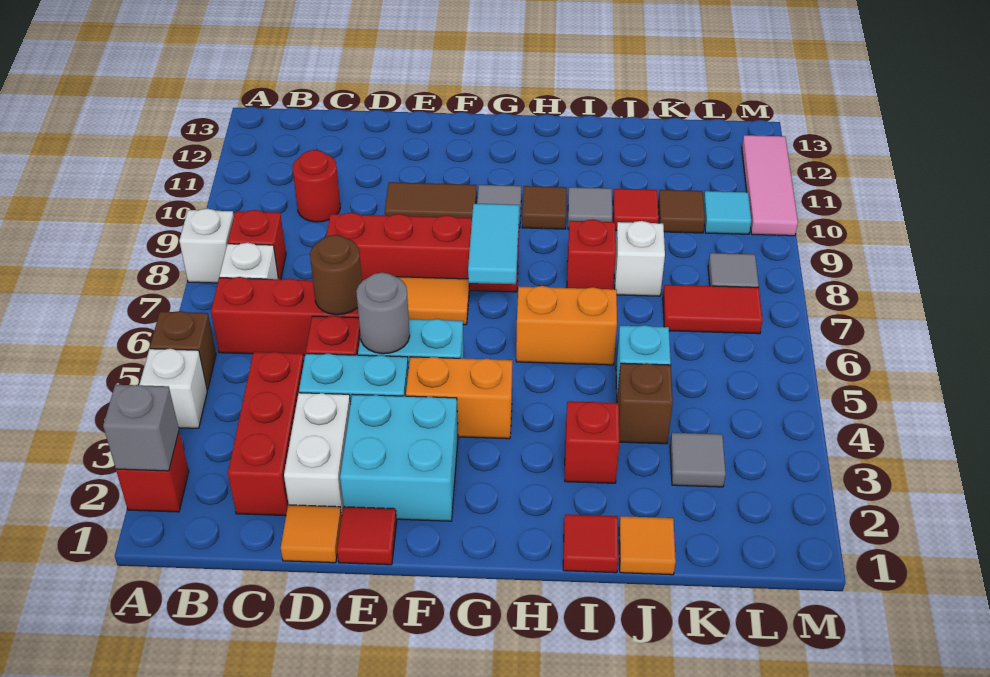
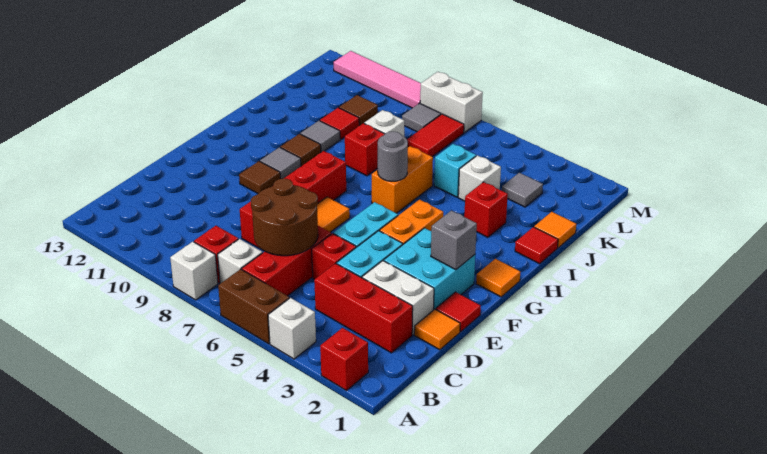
grey 1x1 brick [103,385,179,471] -> grey 1x1 brick moved to [431,211,477,270]
brown 1x1 brick [150,311,216,390] -> brown 1x2 brick [218,269,289,344]
red 1x1 round brick [293,150,340,222] -> none
brown 1x1 round brick [310,235,362,315] -> brown 2x2 round brick [251,179,318,256]
grey 1x1 round brick [356,272,410,354] -> grey 1x1 round brick moved to [378,132,408,181]
brown 1x2 tile [385,182,477,218] -> brown 1x1 tile [239,161,280,193]
none -> orange 1x1 tile [476,259,520,297]
cyan 1x2 tile [468,204,519,284] -> none
brown 1x1 brick [617,363,673,444] -> white 1x1 brick [458,155,501,201]
cyan 1x1 tile [704,191,751,234] -> none
none -> white 1x2 brick [420,72,483,133]
pink 1x3 tile [742,135,798,236] -> pink 1x4 tile [334,51,421,108]

